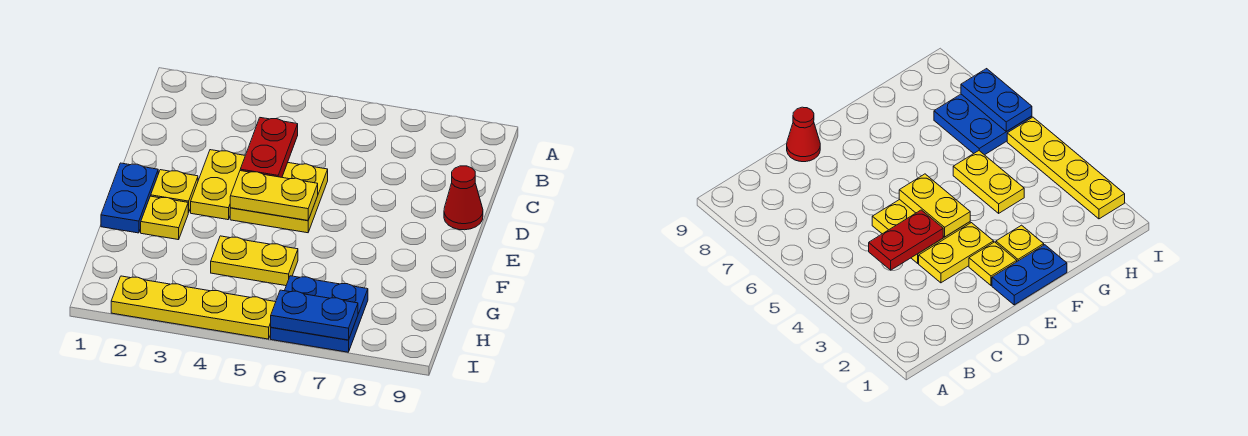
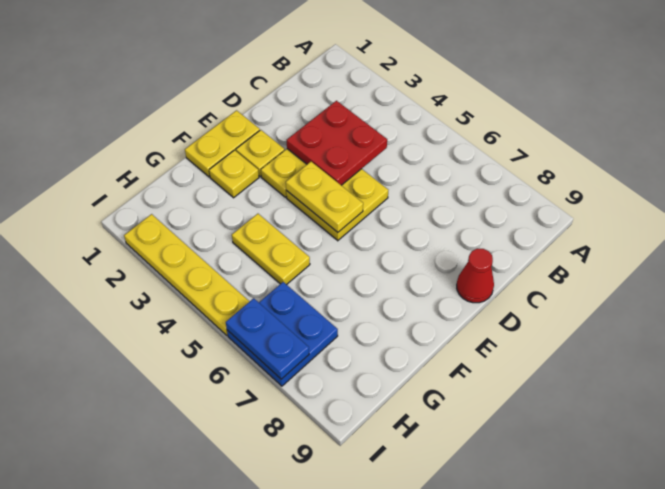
red 1x2 plate [240,118,298,177] -> red 2x2 plate [287,101,387,185]
blue 1x2 plate [101,163,158,233] -> yellow 1x2 plate [185,110,260,177]

